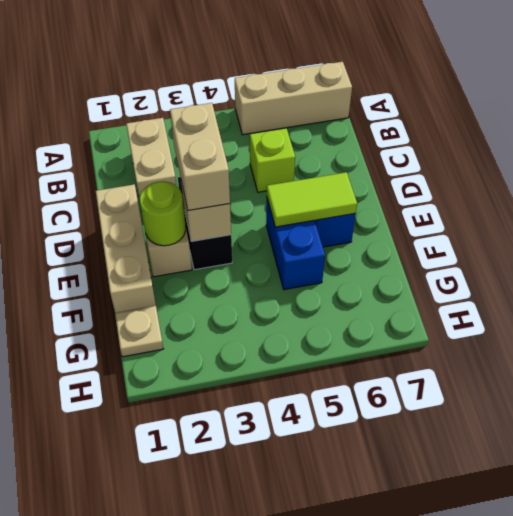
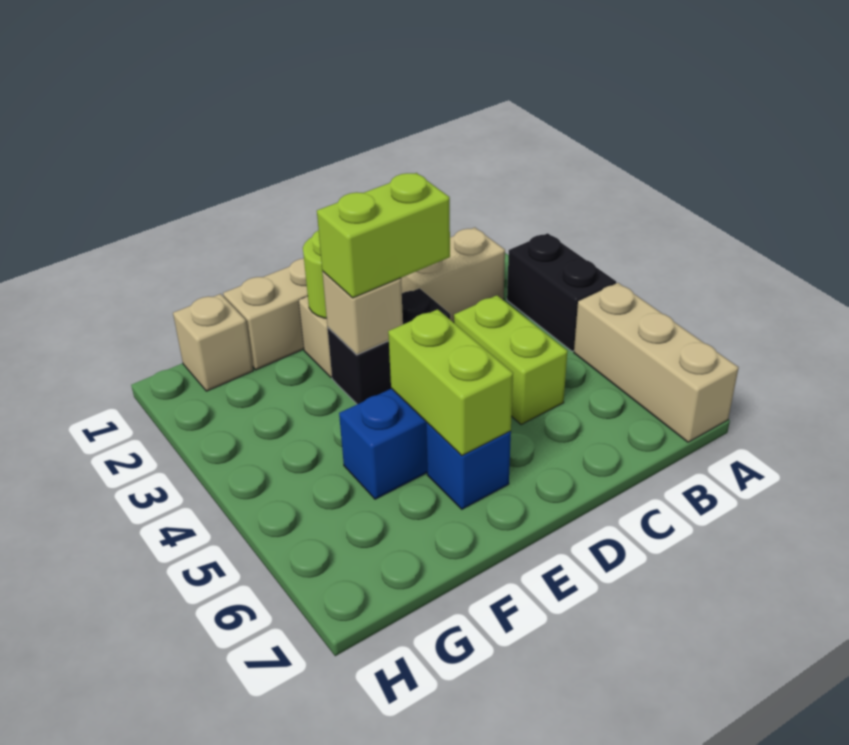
none -> black 1x2 brick [507,233,616,351]
lime 1x1 brick [250,128,295,192] -> lime 1x2 brick [454,295,568,425]
tan 1x2 brick [170,103,230,211] -> lime 1x2 brick [317,173,450,298]
lime 1x2 tile [267,172,357,227] -> lime 1x2 brick [388,309,513,456]
tan 1x1 plate [115,306,163,357] -> tan 1x1 brick [173,294,253,391]

